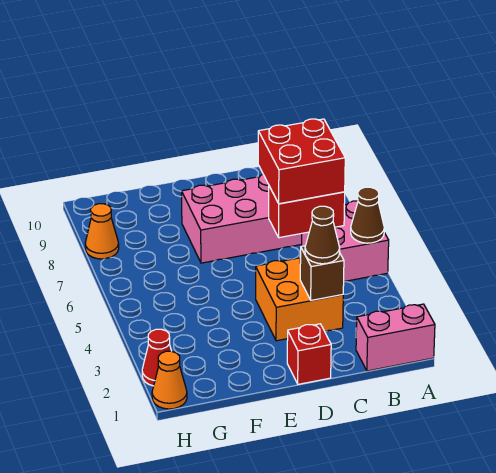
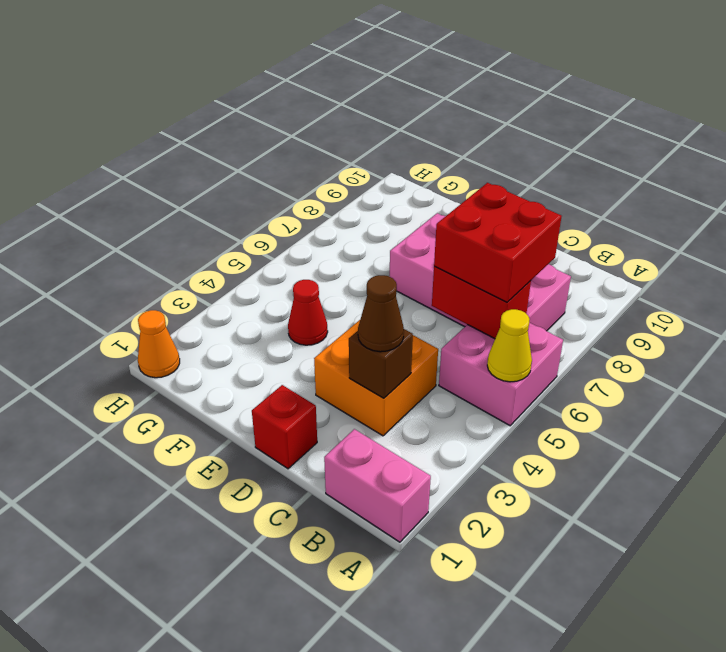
brown 1x1 cone [351,187,384,243] -> yellow 1x1 cone [487,309,532,382]
red 1x1 cone [142,329,171,386] -> red 1x1 cone moved to [288,280,328,345]
orange 1x1 cone [85,204,119,259] -> none

